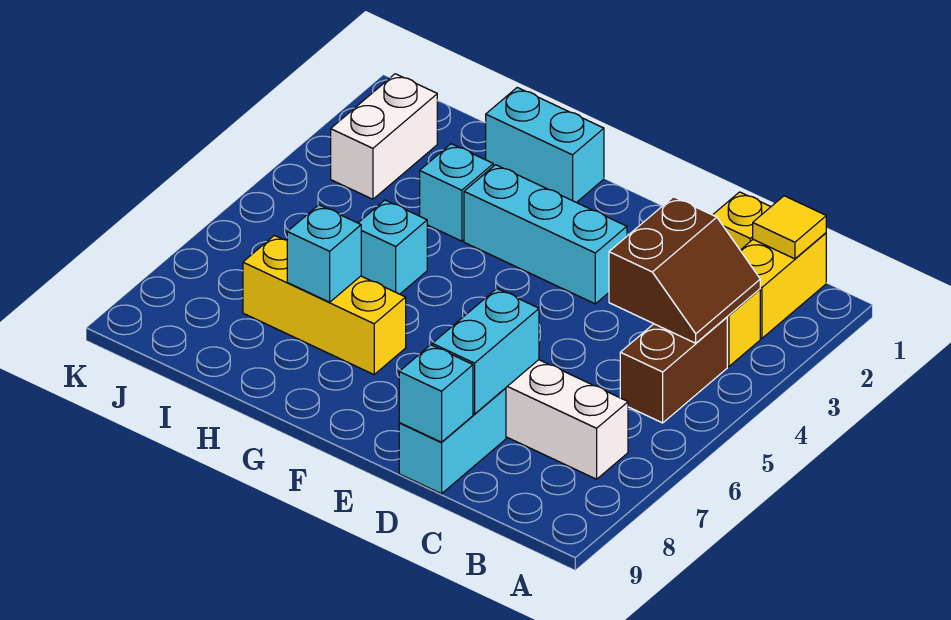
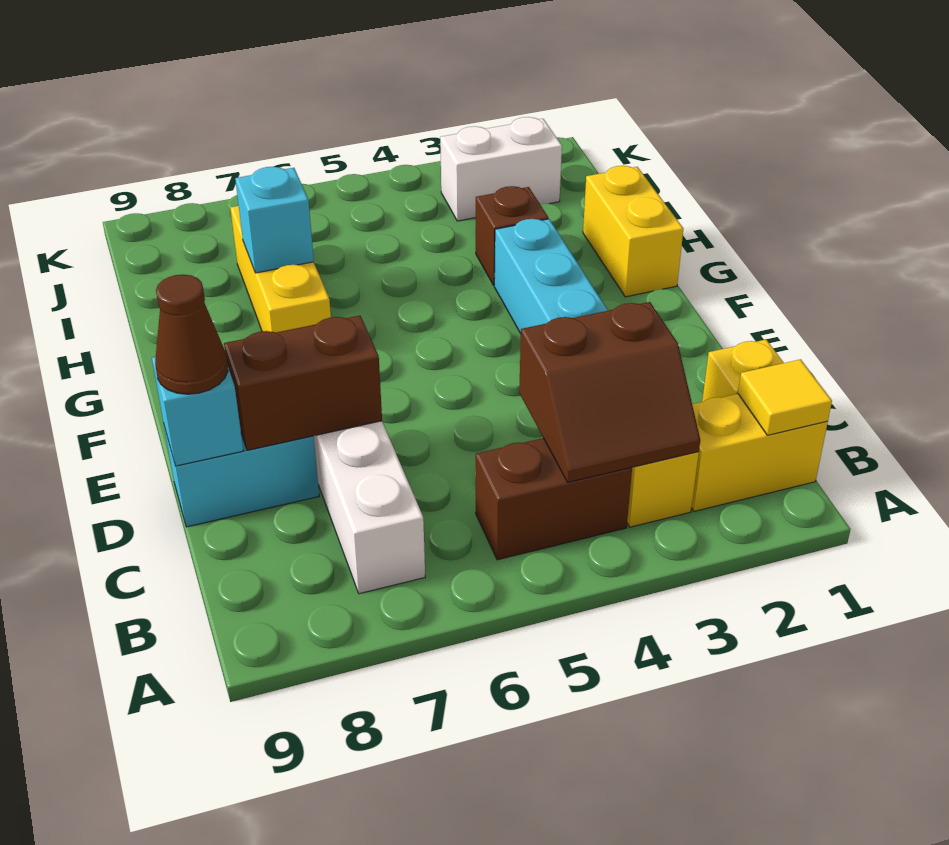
cyan 1x2 brick [432,289,539,414] -> brown 1x2 brick [224,316,382,450]
none -> brown 1x1 cone [155,274,228,394]
cyan 1x2 brick [485,88,604,203] -> yellow 1x2 brick [583,166,683,297]
cyan 1x1 brick [420,144,493,241] -> brown 1x1 brick [476,186,548,285]
cyan 1x1 brick [358,200,427,294] -> none

